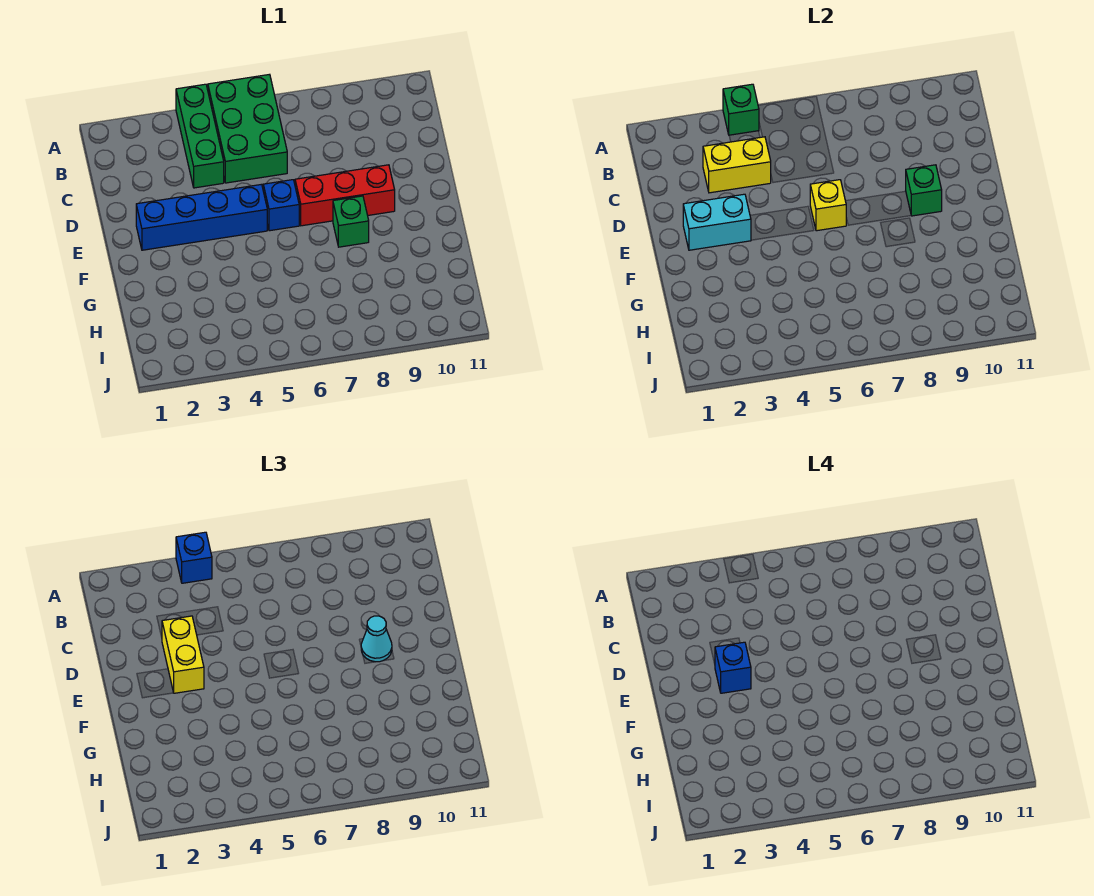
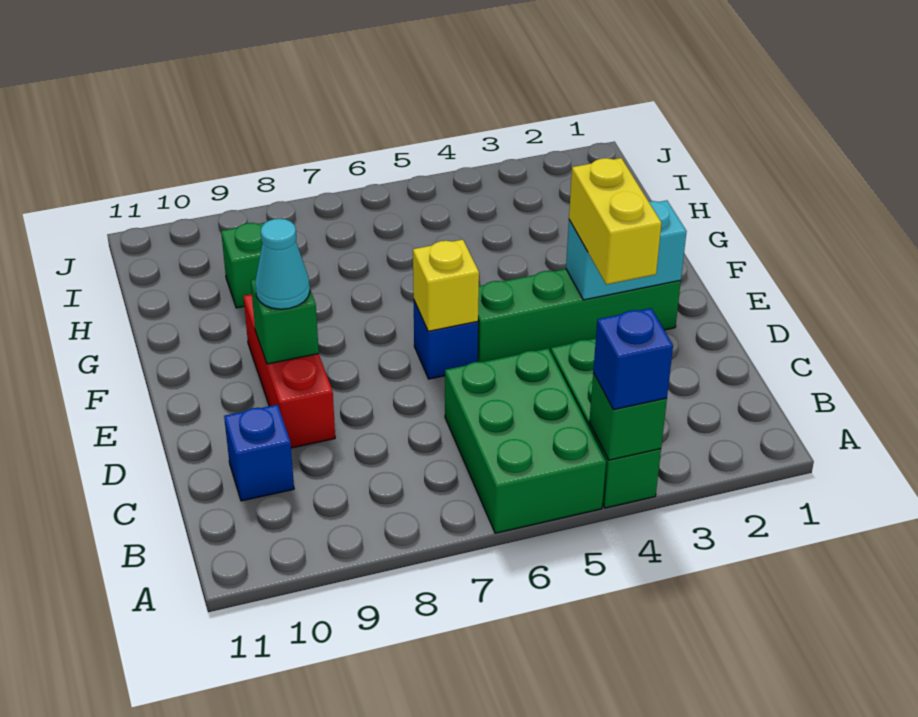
yellow 1x2 brick [703,137,771,193] -> none
blue 1x4 brick [136,184,267,250] -> green 1x4 brick [477,269,681,362]
blue 1x1 brick [715,642,751,693] -> blue 1x1 brick moved to [224,405,294,501]
red 1x3 brick [295,165,395,226] -> red 1x3 brick turned to [243,294,335,448]
green 1x1 brick [333,196,369,247] -> green 1x1 brick moved to [221,223,264,308]

